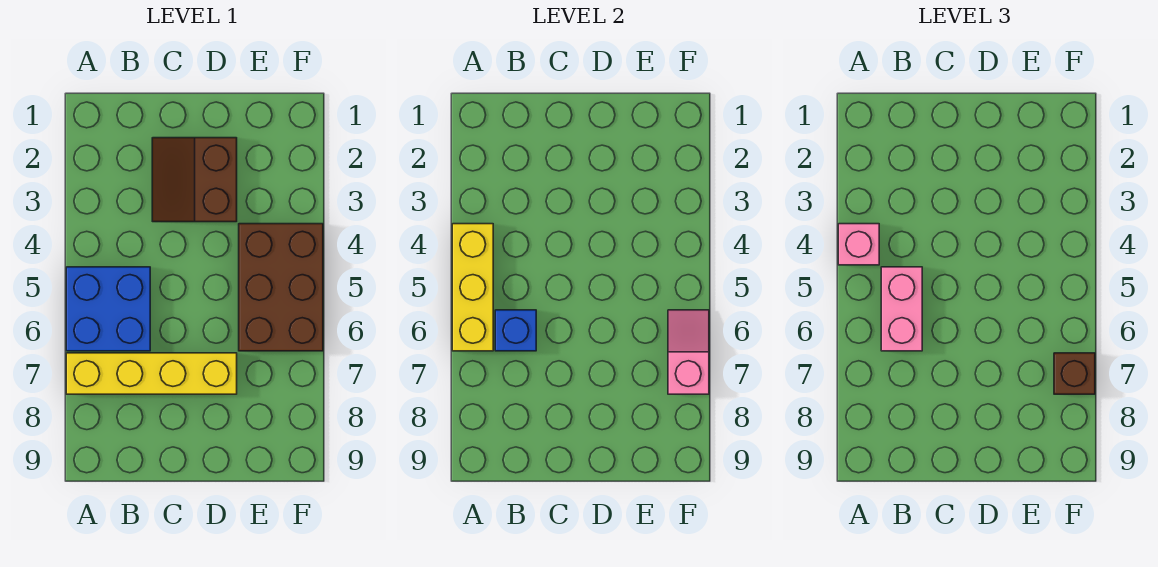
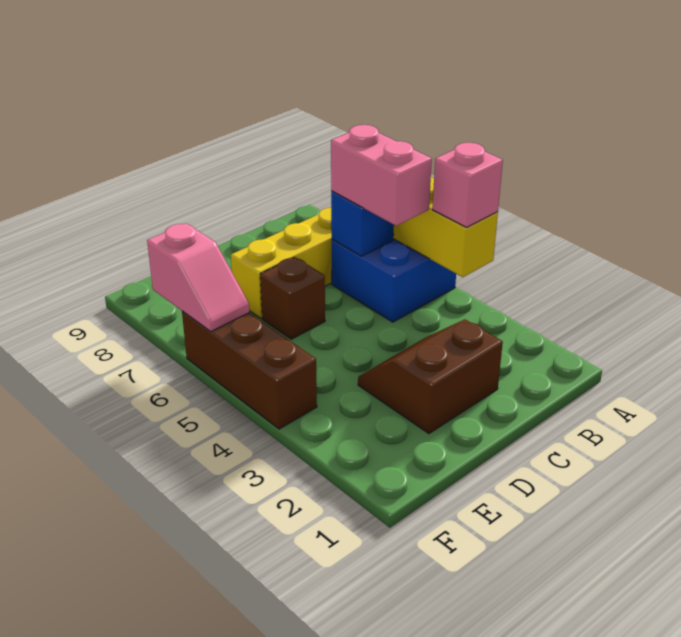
brown 2x2 slope [152,138,237,222] -> brown 2x2 slope turned to [358,319,503,434]
brown 2x3 brick [239,224,323,351] -> brown 1x3 brick [182,311,317,429]
brown 1x1 brick [1054,353,1095,394] -> brown 1x1 brick moved to [260,257,325,339]

